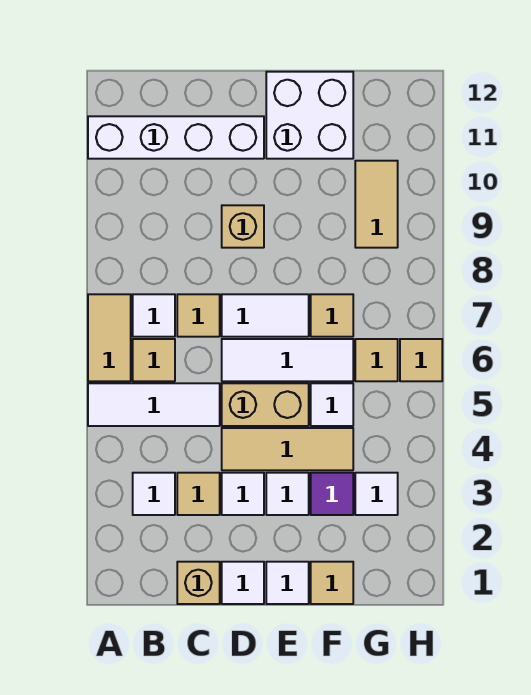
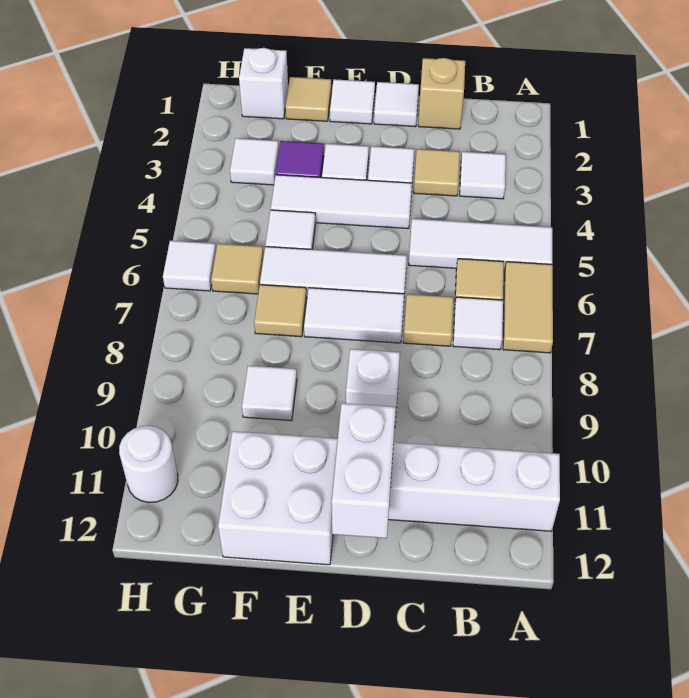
tan 1x3 tile [222,428,353,470] -> white 1x3 tile [271,175,412,229]
tan 1x2 brick [222,383,309,426] -> none
tan 1x1 brick [222,205,264,248] -> white 1x1 brick [346,349,400,422]
none -> white 1x2 brick [332,403,396,538]
none -> white 1x1 tile [242,366,297,421]
none -> white 1x1 brick [239,48,288,119]
tan 1x2 tile [355,161,398,248] -> none
tan 1x1 tile [400,339,442,381] -> white 1x1 tile [163,241,216,291]
none -> white 1x1 round brick [119,426,178,503]

